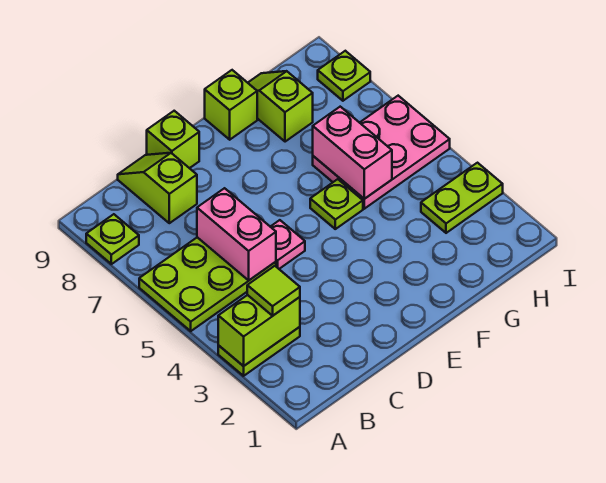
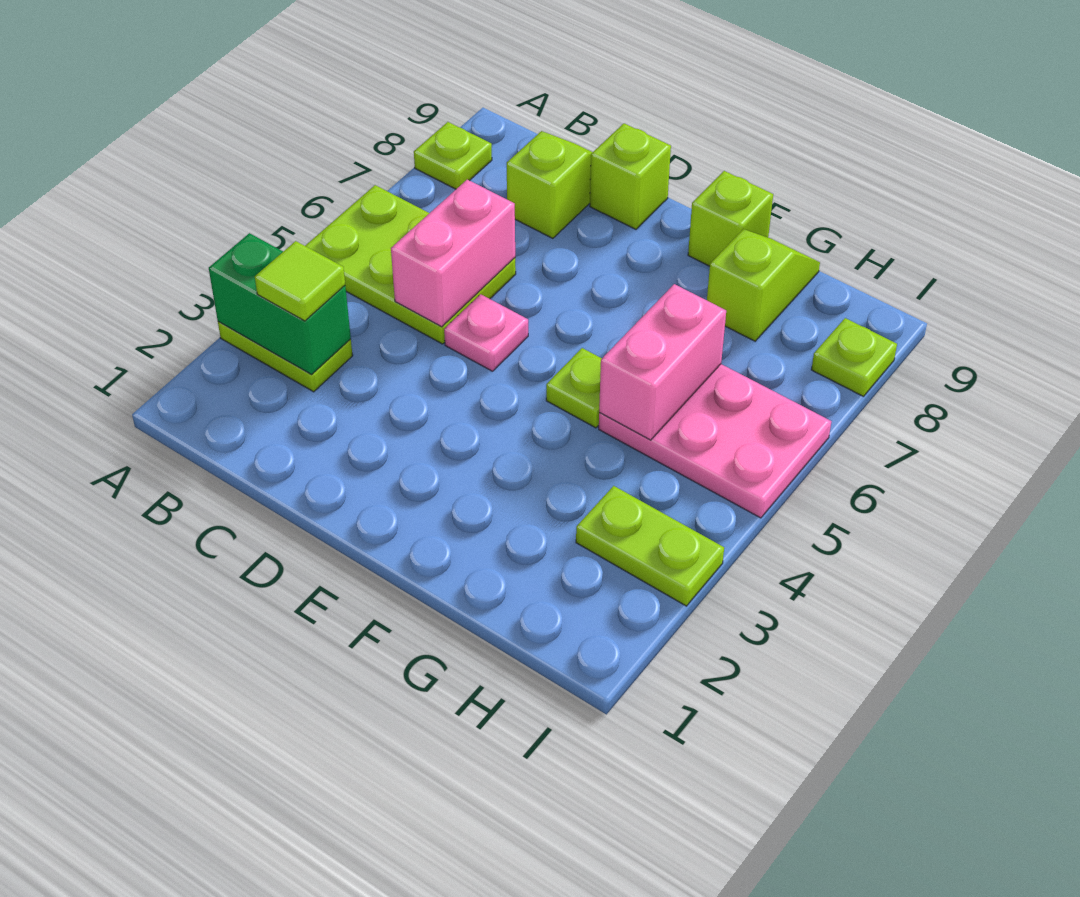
lime 1x2 brick [218,295,300,366] -> green 1x2 brick [209,233,351,374]

